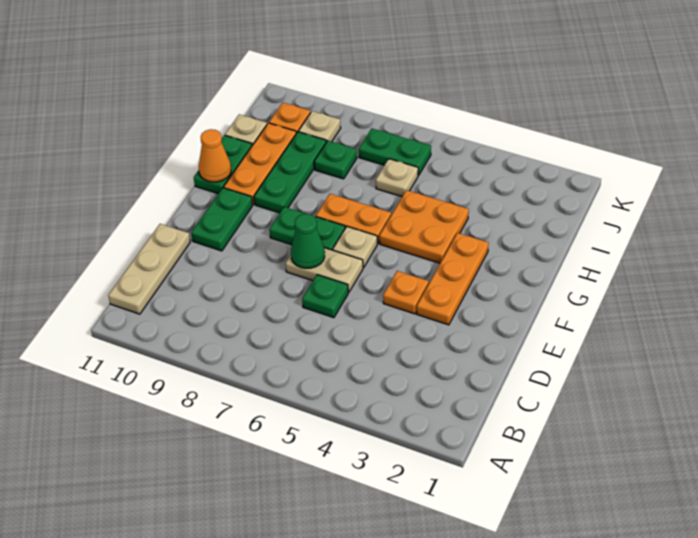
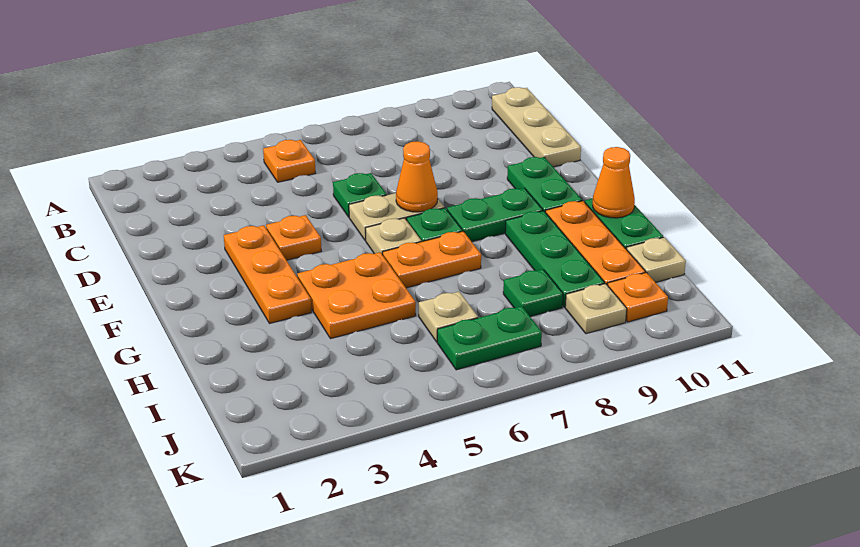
none -> orange 1x1 plate [263,140,315,182]
green 1x1 cone [291,214,325,268] -> orange 1x1 cone [396,141,438,212]
green 1x1 plate [269,207,306,245] -> green 1x2 plate [447,188,543,242]

